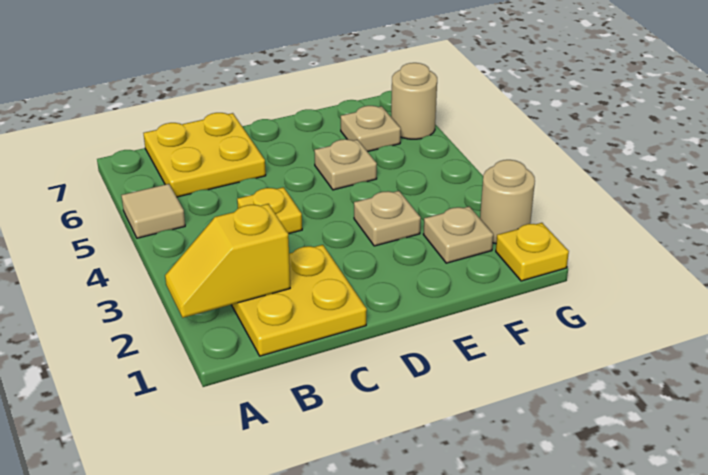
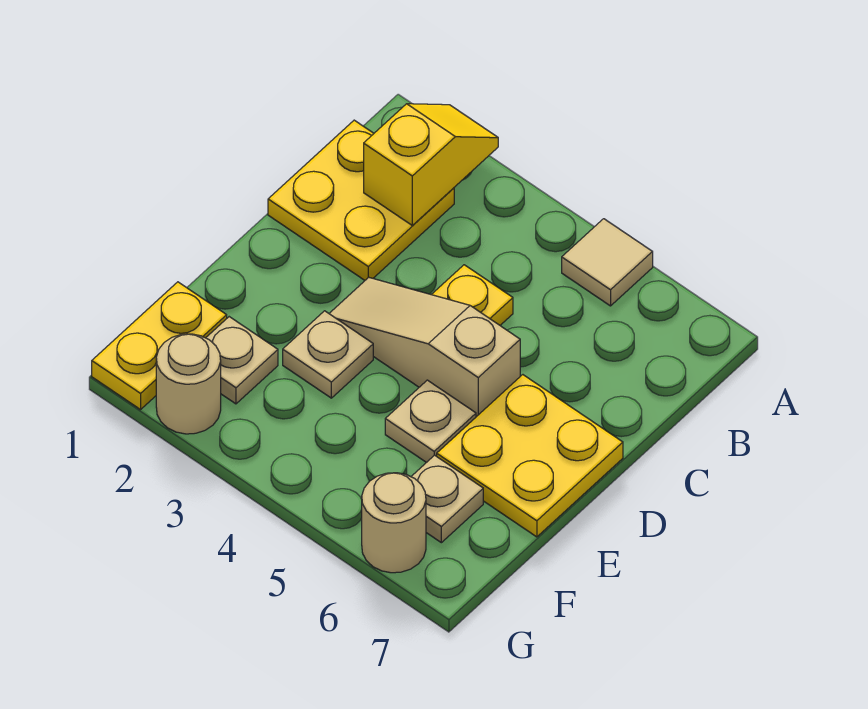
yellow 2x2 plate [144,113,266,197] -> yellow 2x2 plate moved to [437,375,623,537]
none -> tan 1x3 slope [329,277,520,417]
yellow 1x1 plate [496,223,569,281] -> yellow 1x2 plate [92,282,227,410]

